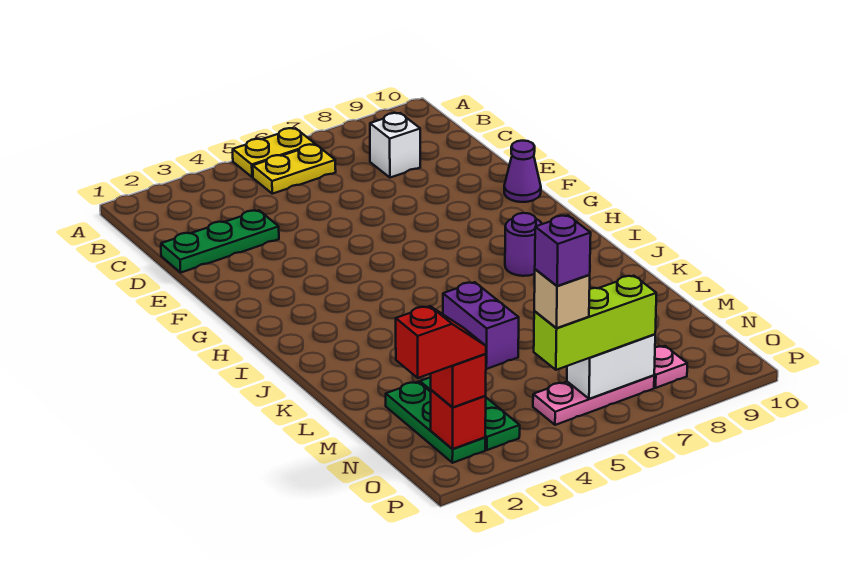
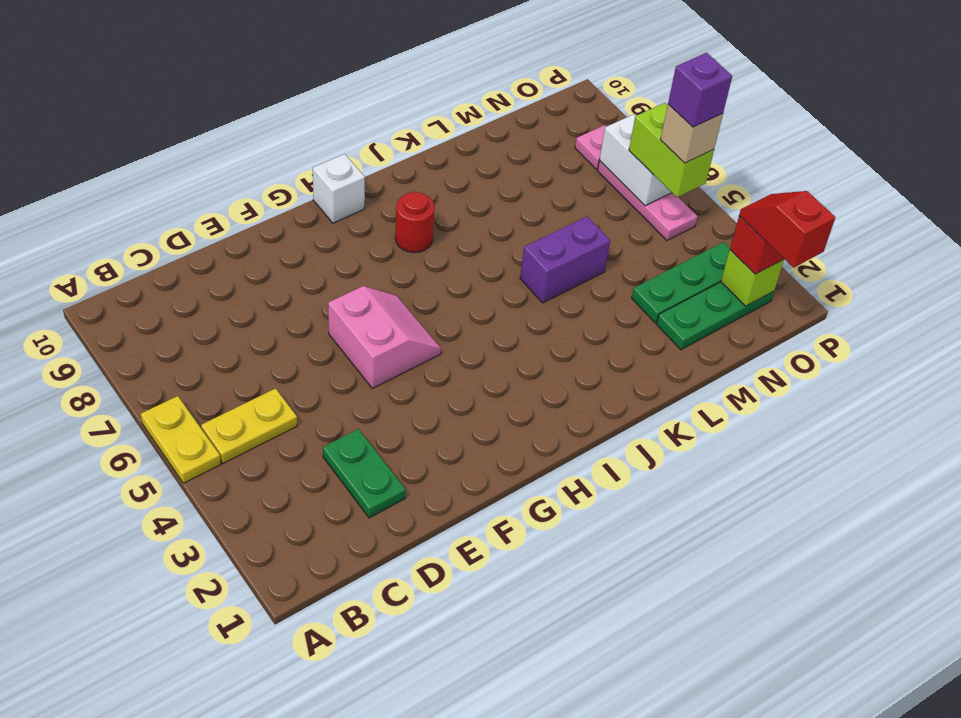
yellow 1x2 plate [253,144,336,194] -> yellow 1x2 plate turned to [201,388,297,463]
white 1x1 brick [370,113,420,178] -> white 1x1 brick moved to [313,154,365,223]
green 1x3 plate [161,210,279,272] -> green 1x2 plate [323,429,405,518]
none -> pink 2x2 slope [328,286,441,388]
purple 1x1 cone [504,141,541,202] -> none
purple 1x1 round brick [505,213,542,276] -> red 1x1 round brick [395,192,435,252]
red 1x1 brick [431,390,486,449] -> lime 1x1 brick [721,250,784,306]
lime 1x3 brick [534,276,656,370] -> lime 1x2 brick [629,103,714,197]

